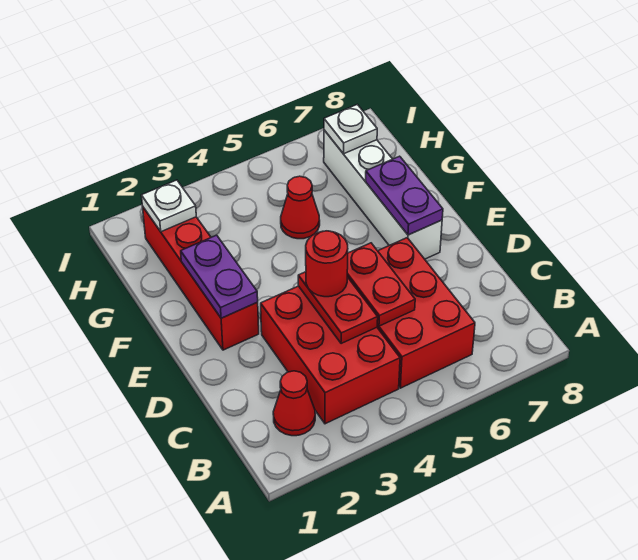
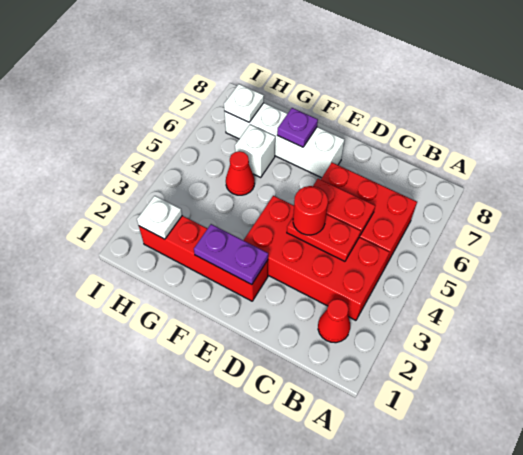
red 2x3 brick [261,286,400,424] -> red 2x4 brick [244,196,390,320]
purple 1x2 plate [366,156,443,235] -> purple 1x1 plate [277,108,318,147]
none -> white 1x1 brick [235,125,275,177]

